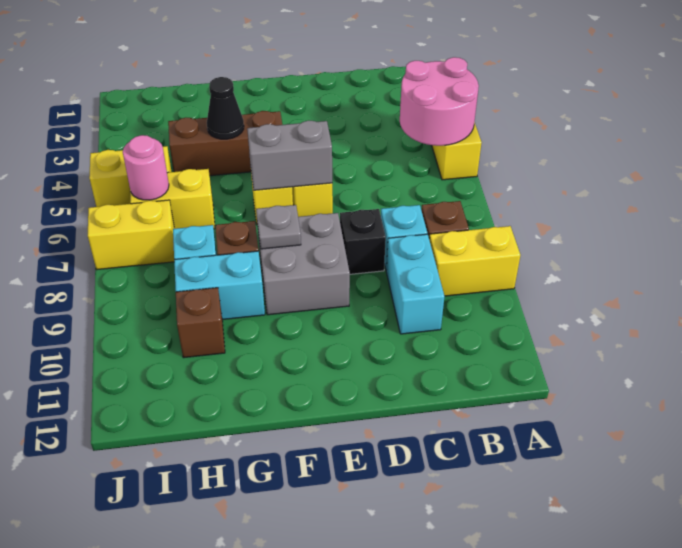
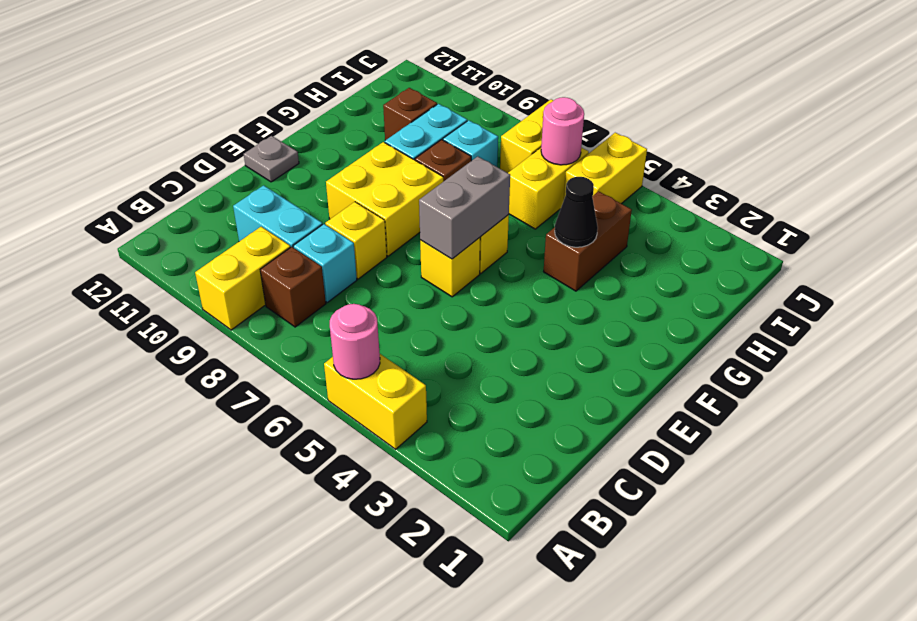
pink 2x2 round brick [400,57,479,146] -> pink 1x1 round brick [330,304,380,379]
black 1x1 brick [340,209,386,274] -> yellow 1x1 brick [325,202,387,279]
grey 2x2 brick [257,213,350,315] -> yellow 2x2 brick [326,142,443,256]
brown 1x3 brick [168,111,282,176] -> brown 1x2 brick [543,191,632,291]
grey 1x1 plate [256,205,301,249] -> grey 1x1 plate moved to [244,136,299,182]

